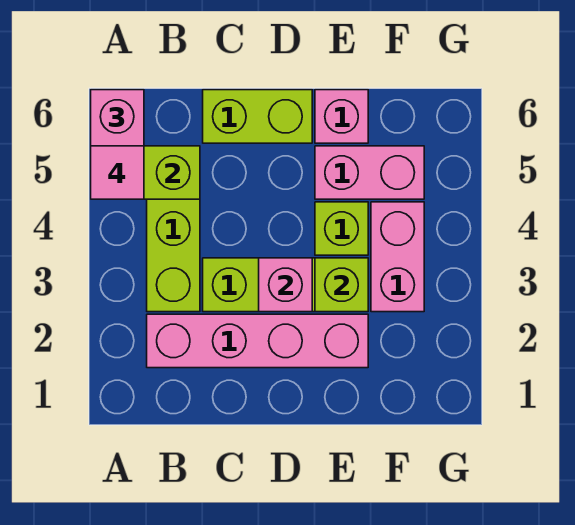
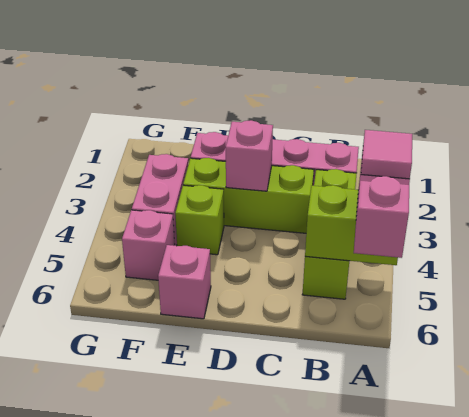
lime 1x2 brick [203,90,312,143] -> none
lime 1x1 brick [315,258,368,312] -> none
pink 1x2 brick [315,146,424,199] -> pink 1x1 brick [122,210,175,280]

